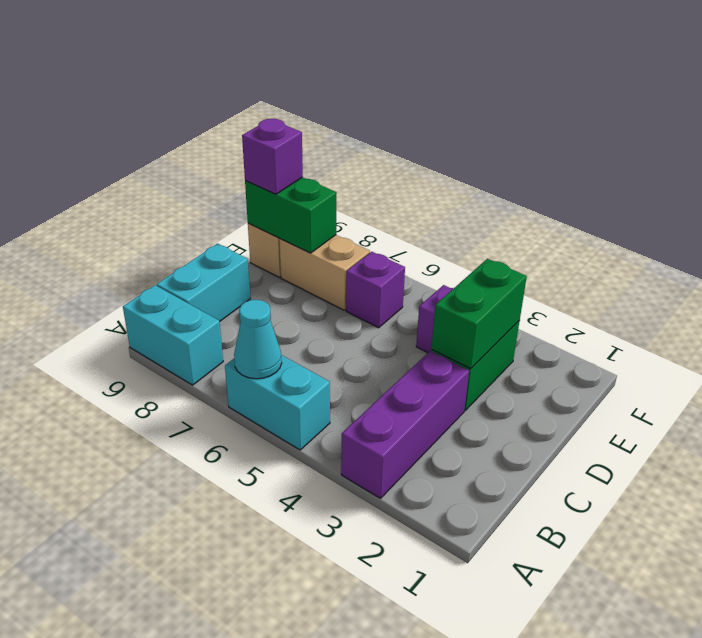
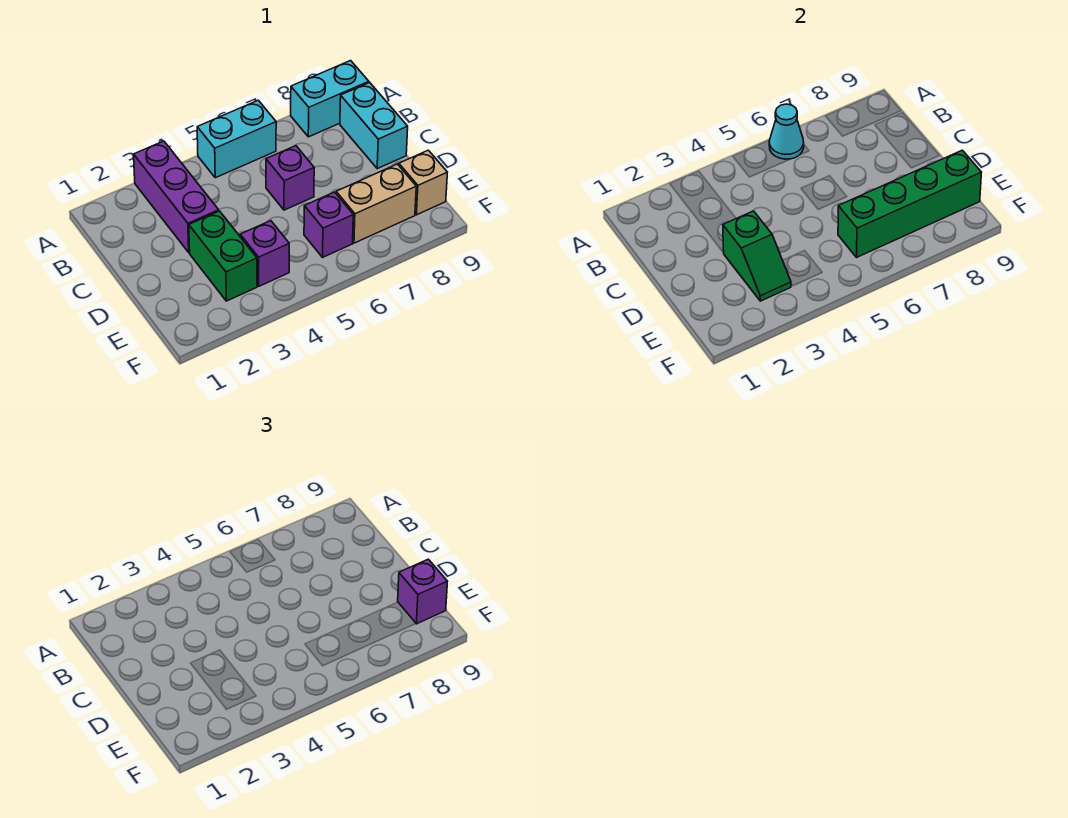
none -> purple 1x1 brick [266,146,314,210]
green 1x2 brick [432,259,527,369] -> green 1x2 slope [723,211,791,301]
green 1x2 brick [245,177,336,253] -> green 1x4 brick [838,150,981,257]

